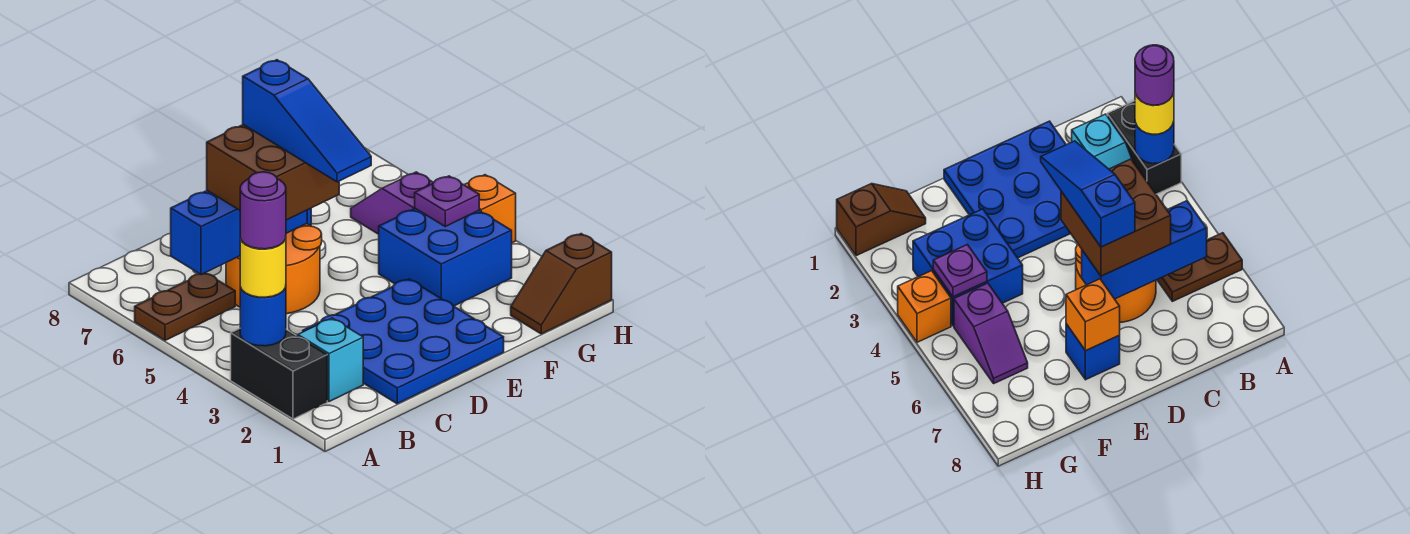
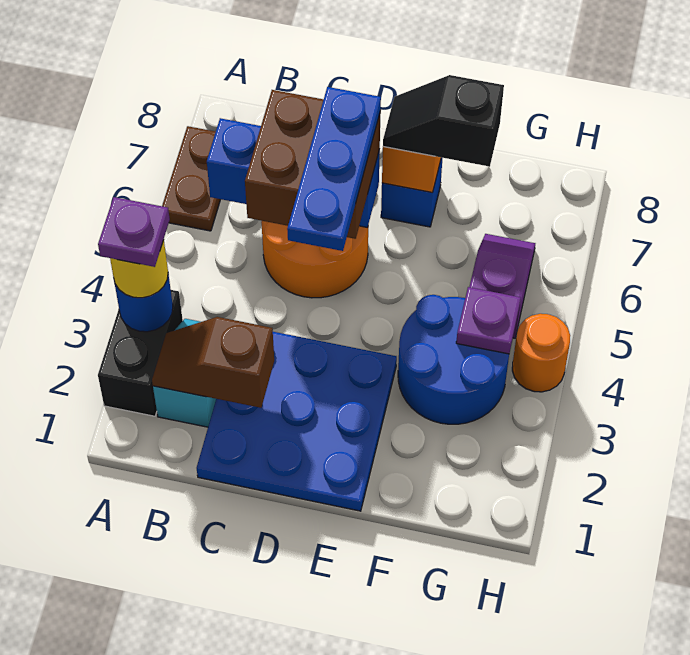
purple 1x1 round brick [240,172,286,249] -> purple 1x1 plate [98,197,170,267]
brown 1x2 plate [135,273,235,340] -> brown 1x2 plate turned to [162,126,221,231]
blue 1x3 slope [243,60,371,182] -> blue 1x3 plate [287,87,381,251]
none -> black 1x2 slope [383,75,504,167]
blue 2x2 brick [379,209,512,306] -> blue 2x2 round brick [398,295,509,424]
brown 1x2 slope [511,234,612,334] -> brown 1x2 slope moved to [152,317,274,408]
orange 1x1 brick [464,175,516,243] -> orange 1x1 round brick [512,314,570,392]

